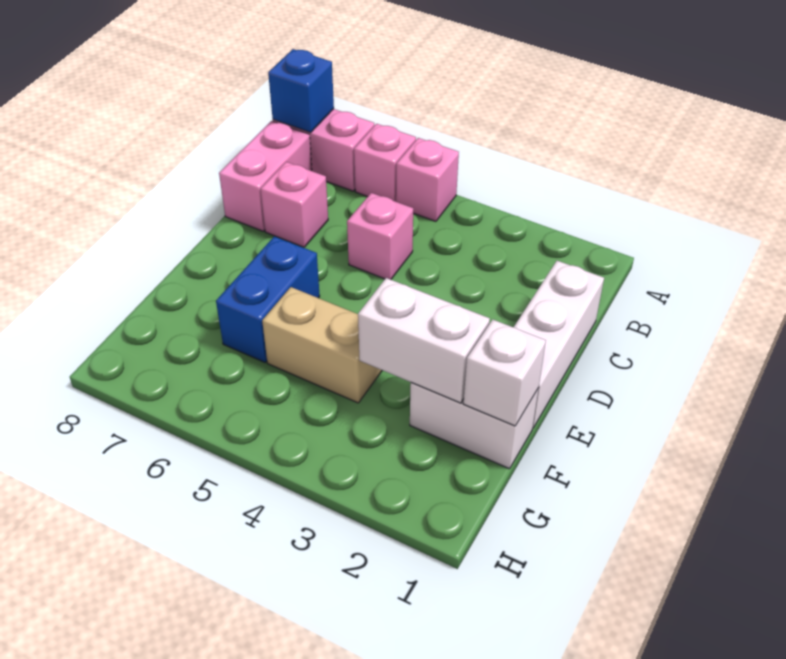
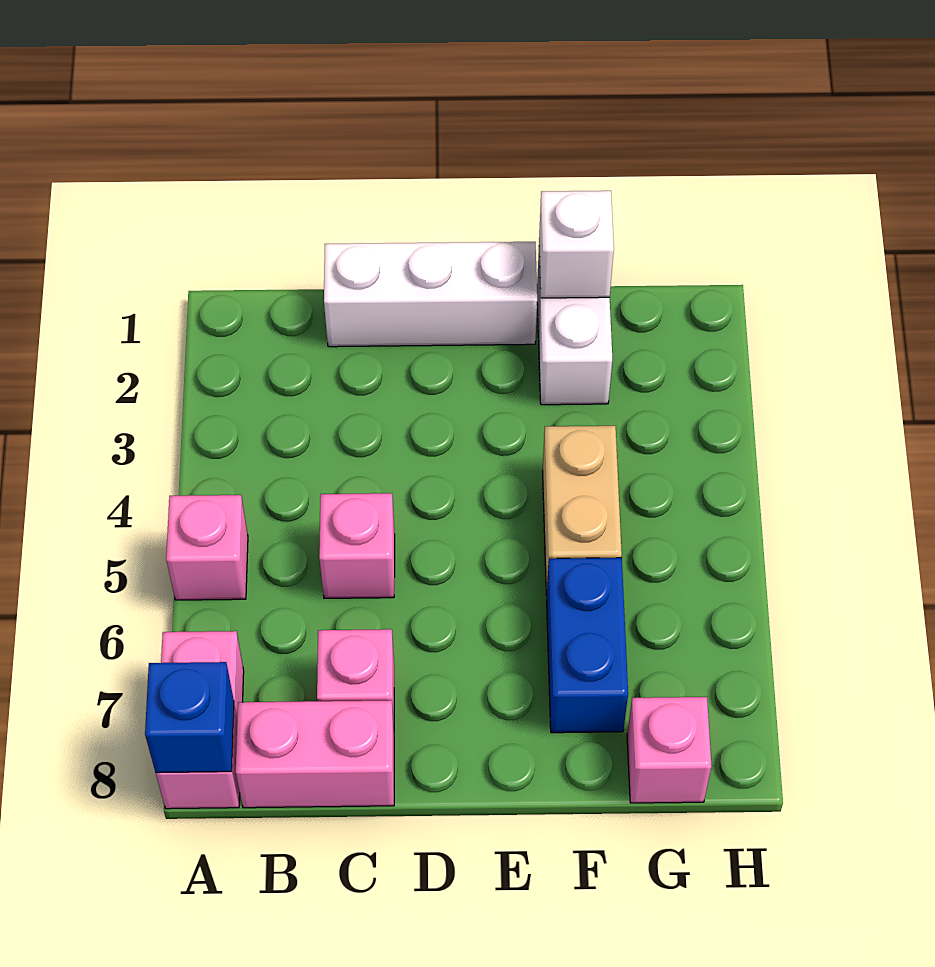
pink 1x1 brick [354,124,416,202] -> pink 1x1 brick moved to [627,697,711,803]
blue 1x2 brick [216,236,320,362] -> blue 1x2 brick turned to [546,558,628,733]
white 1x2 brick [358,278,490,403] -> none

